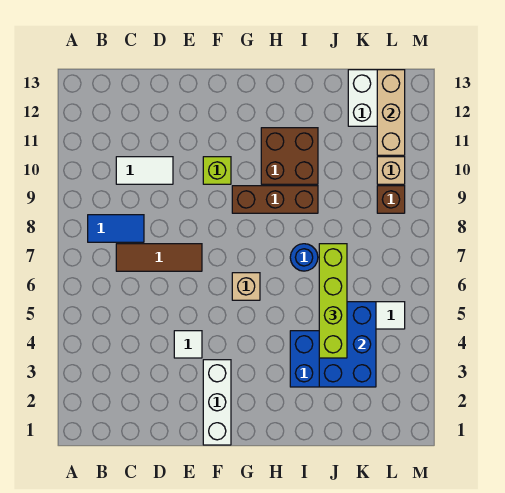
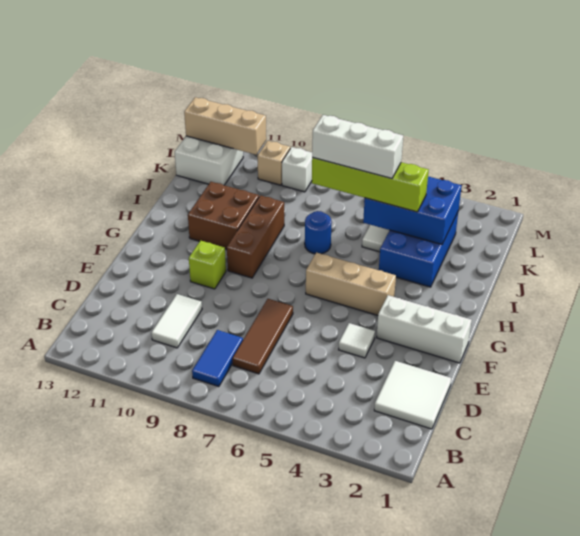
none -> white 2x2 tile [374,361,451,429]
tan 1x1 brick [232,273,260,300] -> tan 1x3 brick [306,252,396,315]
none -> white 1x3 brick [312,115,403,178]
brown 1x1 brick [377,186,405,213] -> white 1x1 brick [282,147,313,192]

